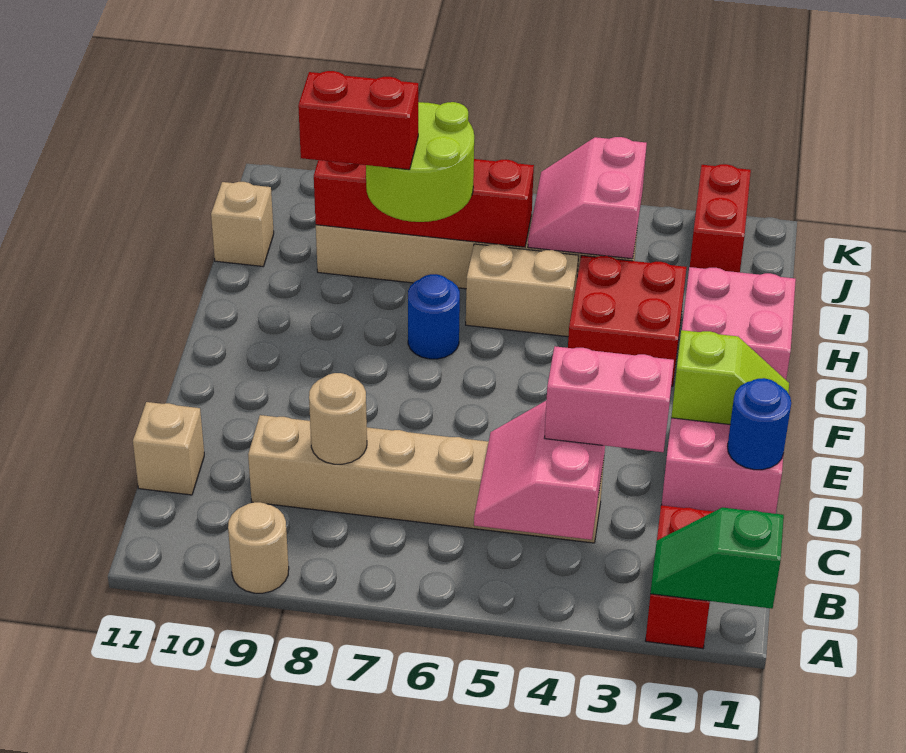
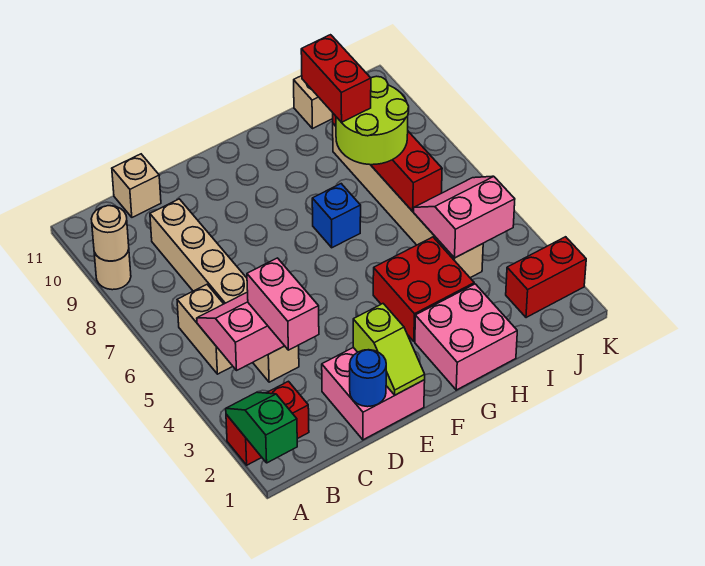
tan 1x1 round brick [309,373,367,464] -> tan 1x1 round brick moved to [91,206,129,261]
blue 1x1 round brick [408,274,460,359] -> blue 1x1 brick [312,184,361,248]
tan 1x2 brick [466,244,579,337] -> tan 1x2 brick moved to [177,285,233,374]

